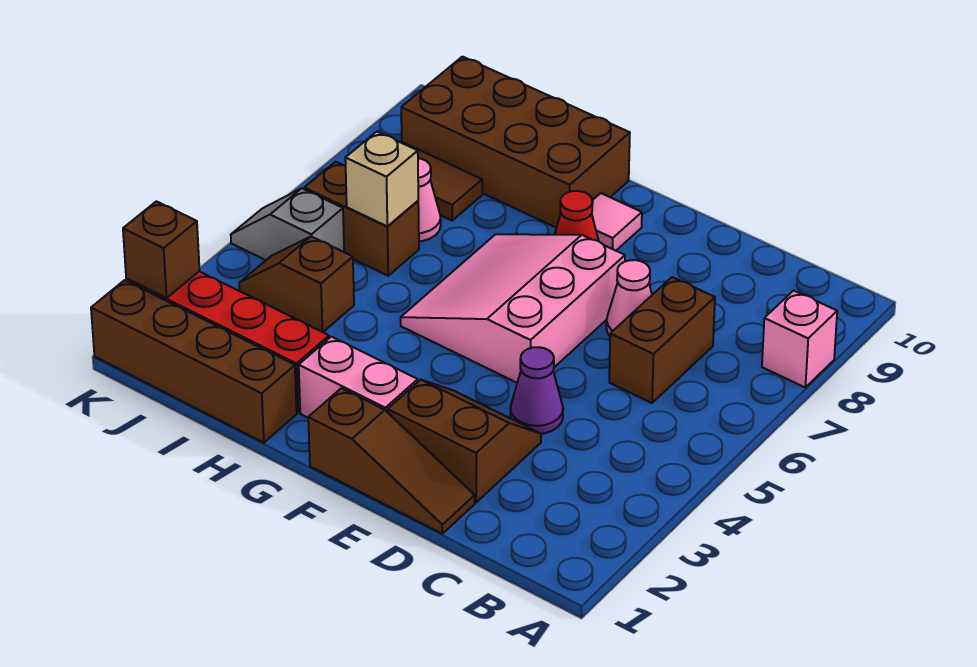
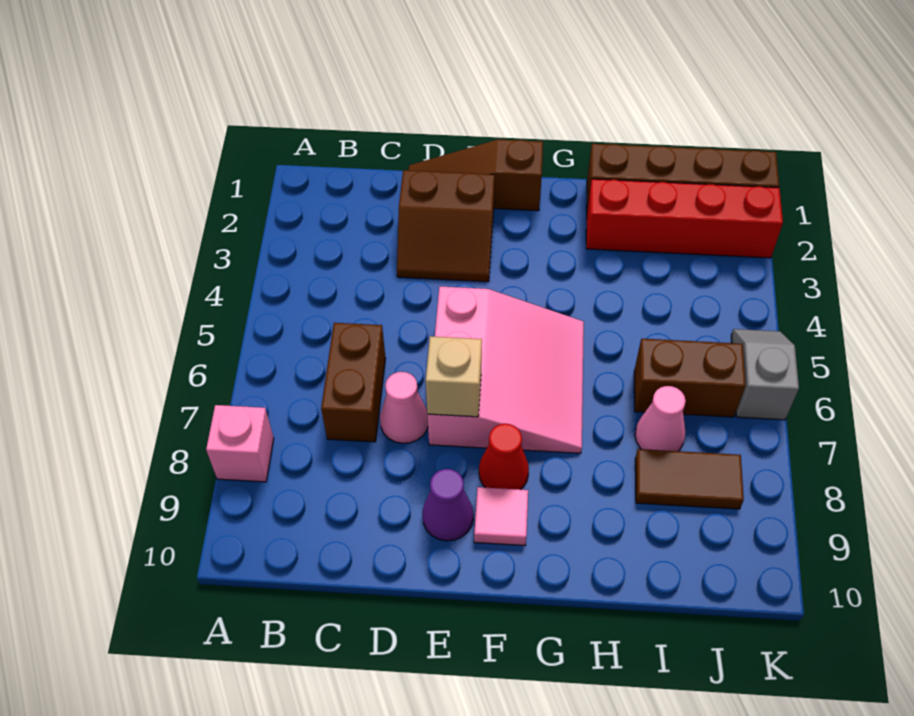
purple 1x1 cone [510,347,563,434] -> purple 1x1 cone moved to [422,469,473,541]
pink 1x2 brick [299,337,418,418] -> none
brown 2x4 brick [401,57,630,228] -> none
brown 1x2 slope [239,236,354,332] -> none
tan 1x1 brick [345,132,418,226] -> tan 1x1 brick moved to [426,336,482,417]
grey 1x2 slope [231,188,344,260] -> grey 1x2 slope turned to [731,329,799,420]
brown 1x1 brick [123,201,200,298] -> none

